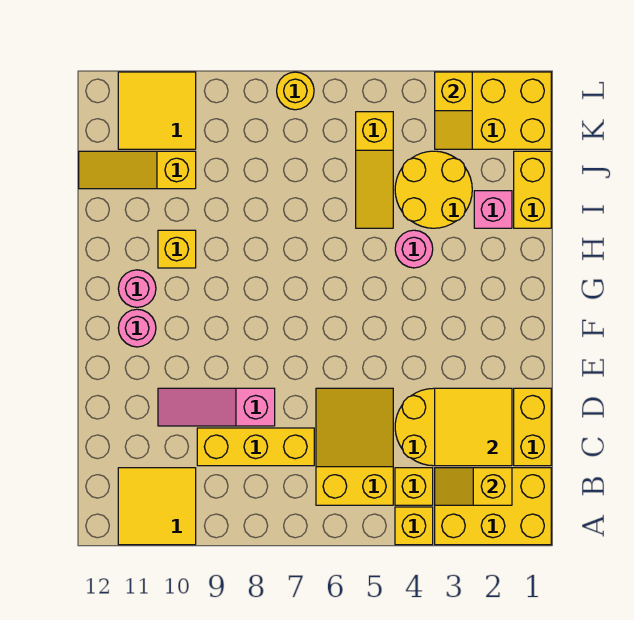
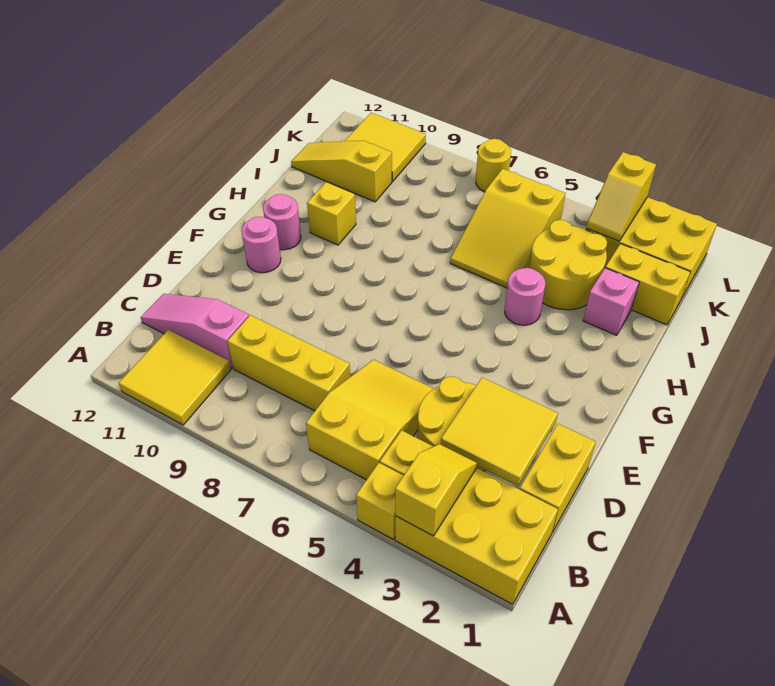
yellow 1x2 slope [435,468,512,505] -> yellow 1x2 slope turned to [395,444,477,536]
pink 1x3 slope [158,388,275,426] -> pink 1x3 slope moved to [141,294,249,368]
yellow 1x2 brick [514,151,551,228] -> yellow 1x2 brick turned to [606,244,690,325]
yellow 1x3 slope [356,112,393,228] -> yellow 2x3 slope [450,169,565,288]

